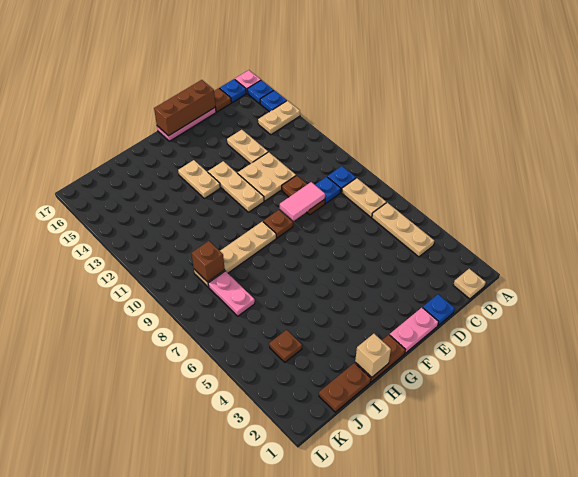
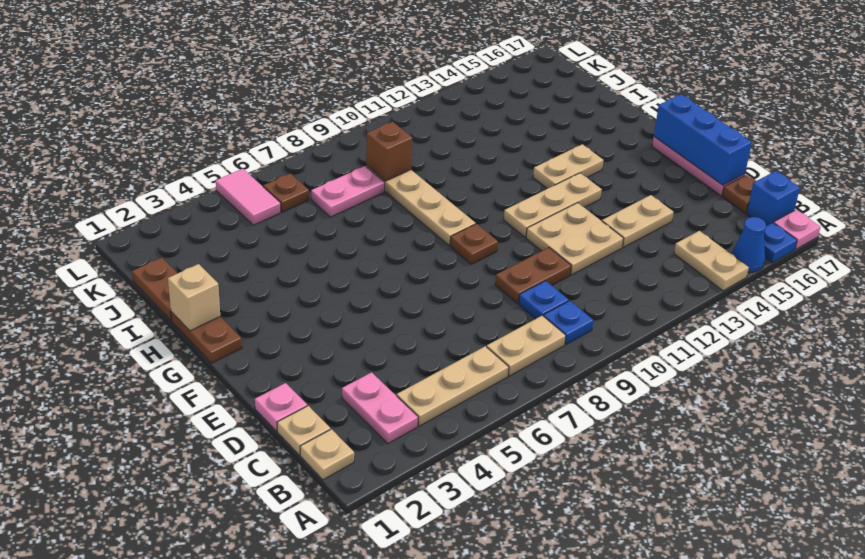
blue 1x1 plate [260,90,287,112] -> blue 1x1 cone [732,217,766,272]
blue 1x1 plate [220,79,246,103] -> blue 1x1 brick [747,171,800,226]
none -> tan 1x1 plate [277,406,330,455]
blue 1x1 plate [423,294,455,325] -> pink 1x1 plate [255,383,307,431]
pink 1x2 tile [280,182,325,221] -> pink 1x2 tile moved to [216,169,281,225]
brown 1x3 brick [154,80,215,136] -> blue 1x3 brick [654,94,752,185]
pink 1x2 plate [390,308,439,353] -> pink 1x2 plate moved to [342,372,418,444]
brown 1x1 plate [269,330,302,362] -> brown 1x1 plate moved to [263,173,309,212]

